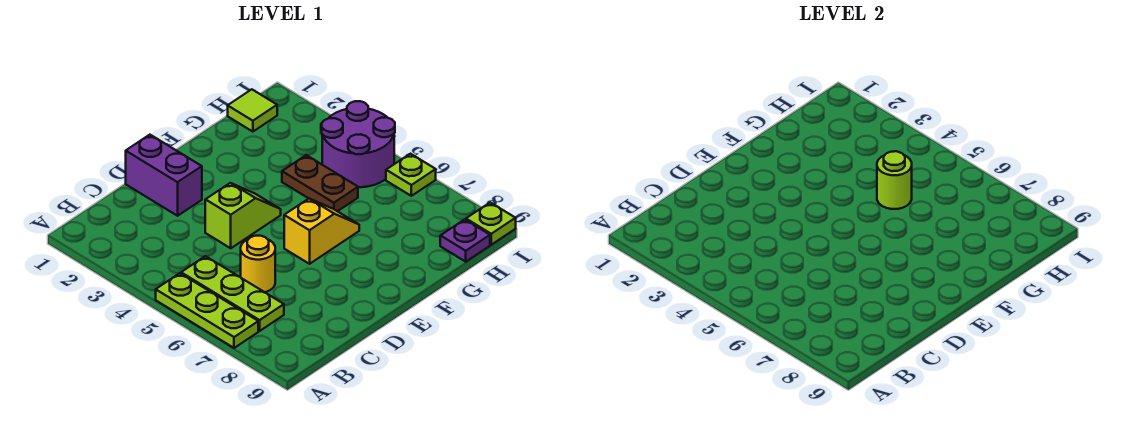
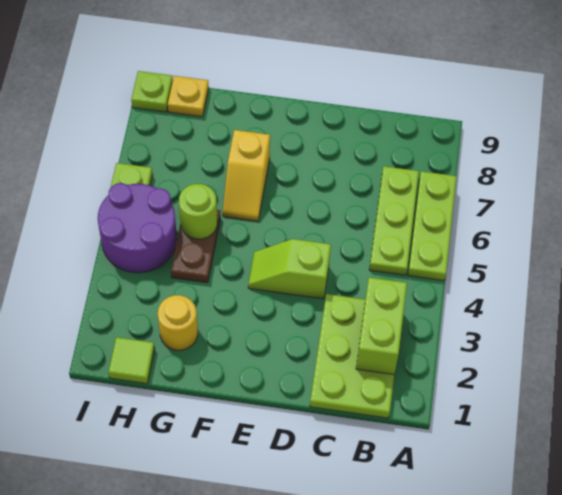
none -> lime 2x3 plate [310,294,394,418]
none -> lime 1x2 brick [356,277,407,374]
yellow 1x1 round brick [241,236,275,292] -> yellow 1x1 round brick moved to [158,295,198,350]
purple 1x2 brick [126,135,202,216] -> none
yellow 1x2 slope [284,199,359,264] -> yellow 1x2 slope turned to [222,130,270,221]
purple 1x1 plate [440,219,490,262] -> yellow 1x1 plate [168,76,209,117]

